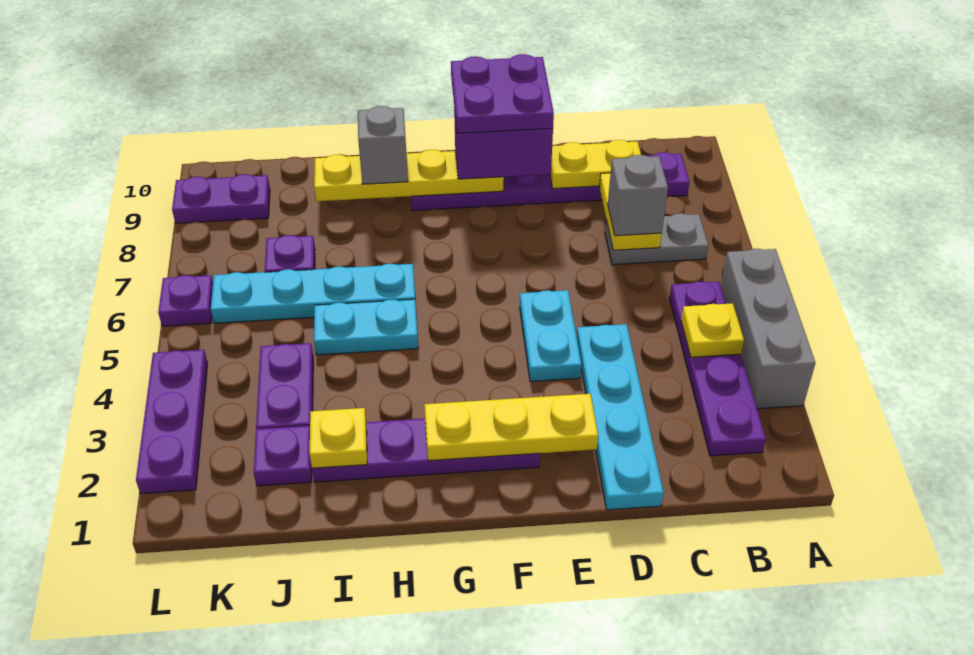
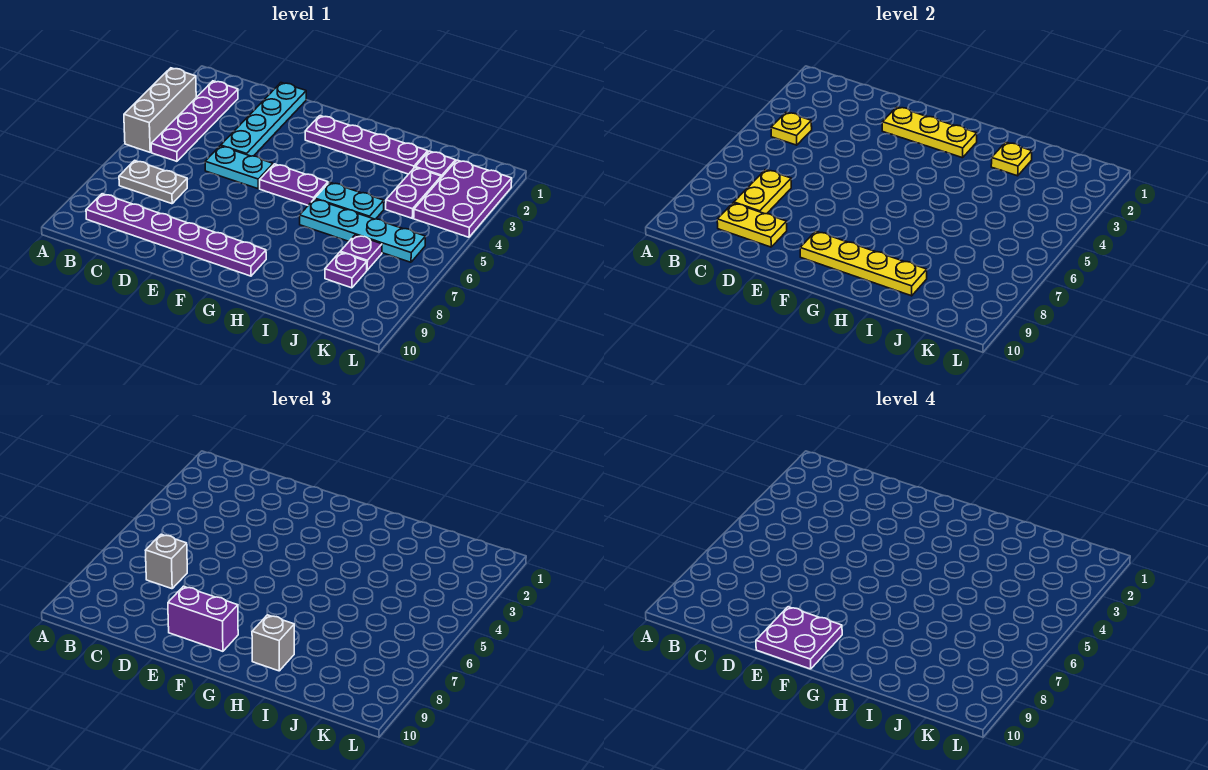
cyan 1x2 plate [520,290,581,381] -> cyan 1x2 plate turned to [205,146,273,189]
purple 1x2 plate [172,174,270,223] -> purple 1x2 plate moved to [260,164,328,205]
purple 1x3 plate [136,350,208,494] -> purple 2x3 plate [414,160,512,237]
purple 1x1 plate [158,275,213,326] -> purple 1x1 plate moved to [325,252,367,288]

